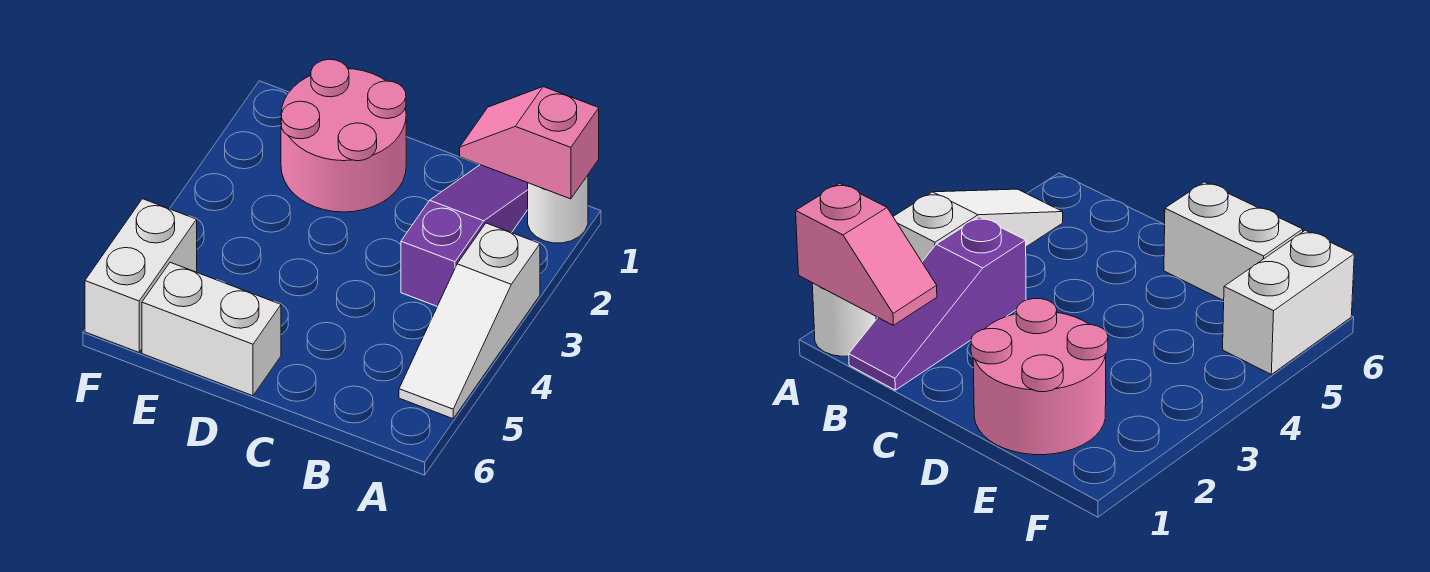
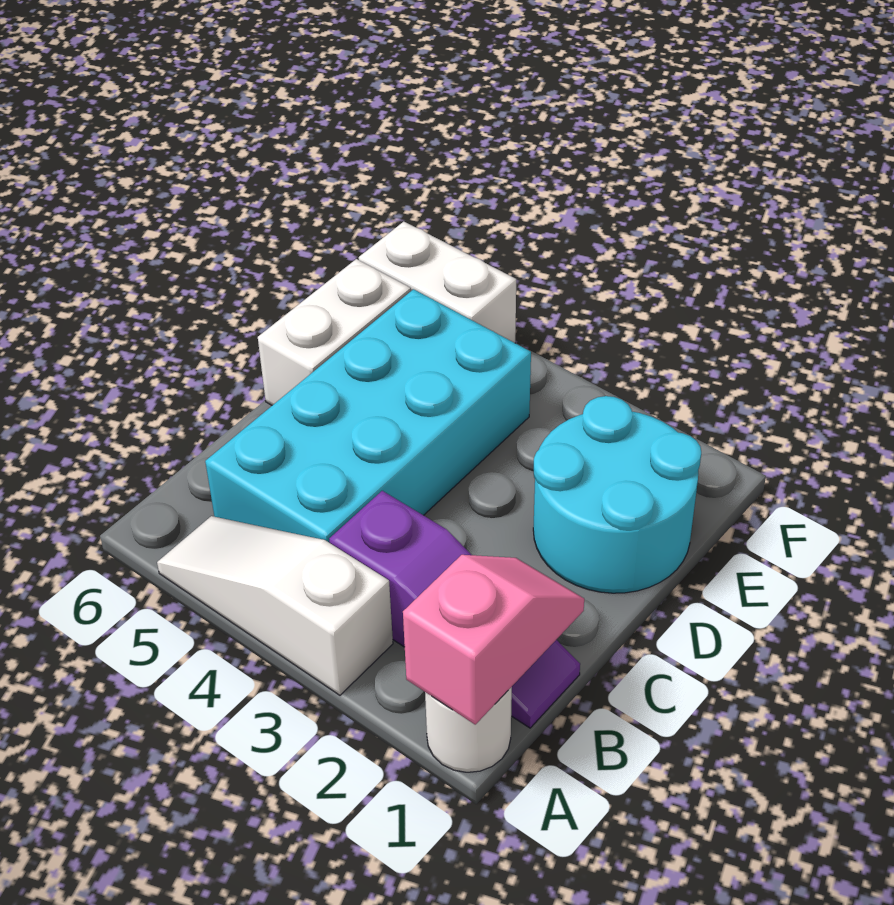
none -> cyan 2x4 brick [205,289,531,543]
pink 2x2 round brick [281,59,406,212] -> cyan 2x2 round brick [533,396,701,593]

